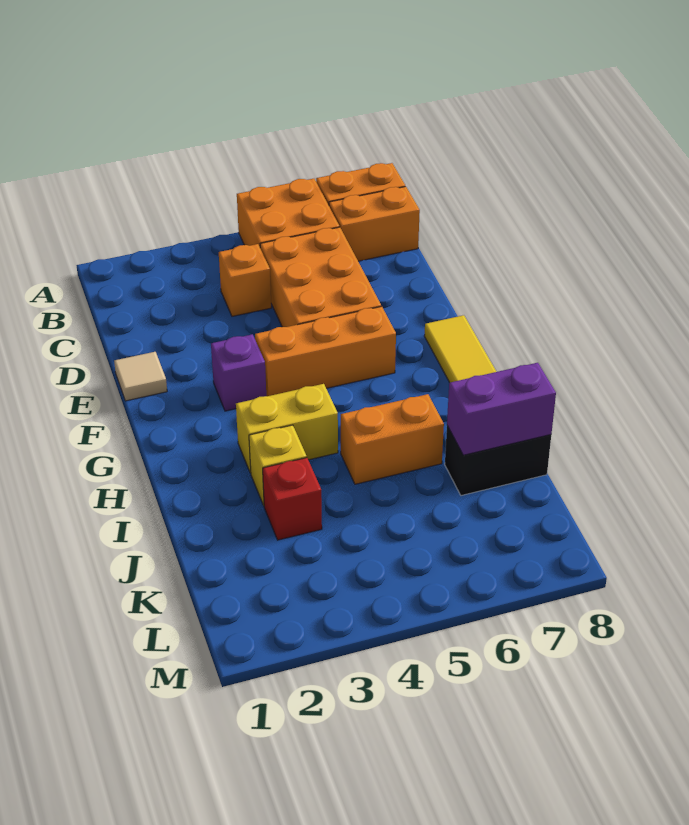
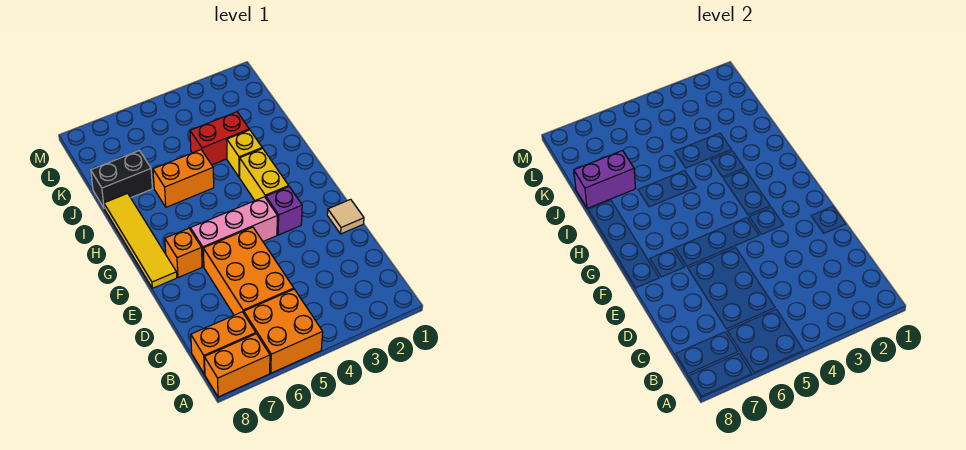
orange 1x1 brick [219,244,271,316] -> orange 1x1 brick moved to [165,228,202,278]
orange 1x3 brick [255,306,396,396] -> pink 1x3 brick [190,197,277,267]
yellow 1x2 brick [236,384,338,473] -> yellow 1x2 brick turned to [240,148,289,201]
red 1x1 brick [263,458,322,540] -> red 1x2 brick [190,112,249,165]

